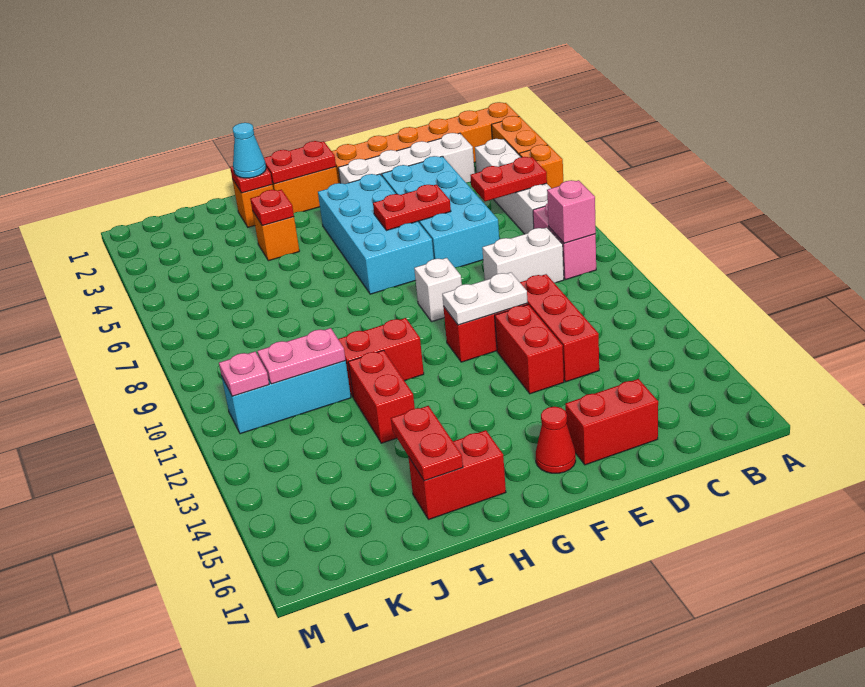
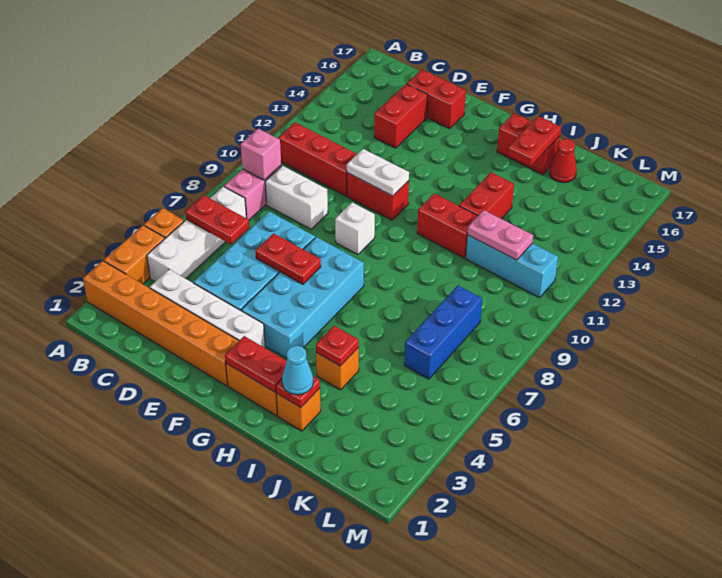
red 1x3 brick [520,274,599,382] -> red 1x3 brick turned to [278,122,357,196]
red 1x2 brick [495,305,564,394] -> red 1x2 brick moved to [374,84,427,148]
red 1x1 cone [536,407,576,473] -> red 1x1 cone moved to [549,139,577,183]
none -> blue 1x3 brick [404,286,482,379]
pink 1x1 plate [219,352,269,396] -> none

